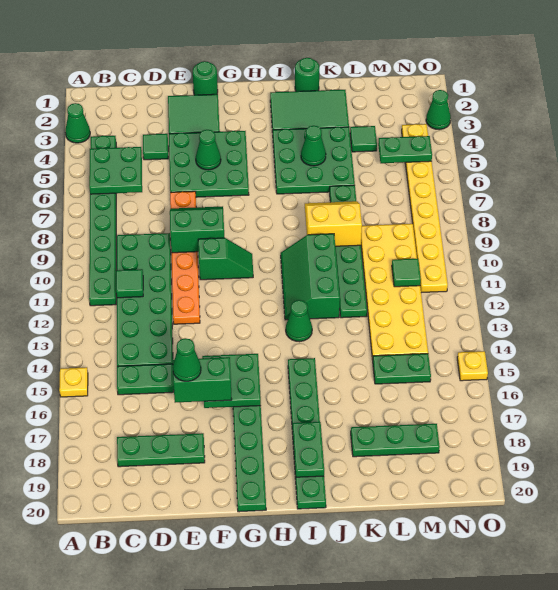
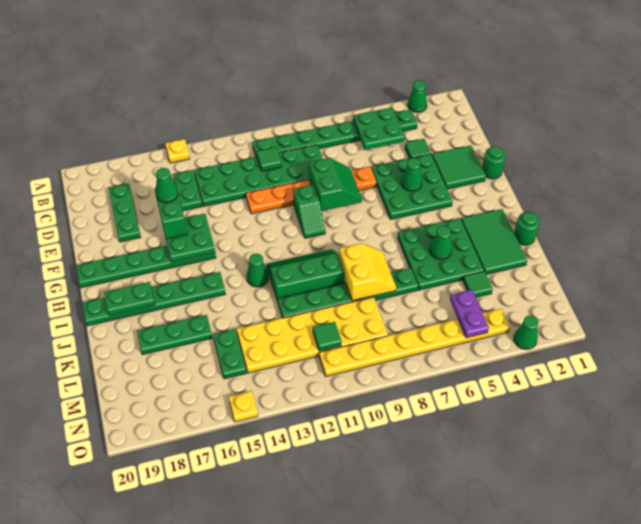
green 1x3 plate [351,424,440,457] -> green 1x3 plate turned to [137,315,212,355]
green 1x2 plate [378,136,432,163] -> purple 1x2 plate [450,290,489,338]

